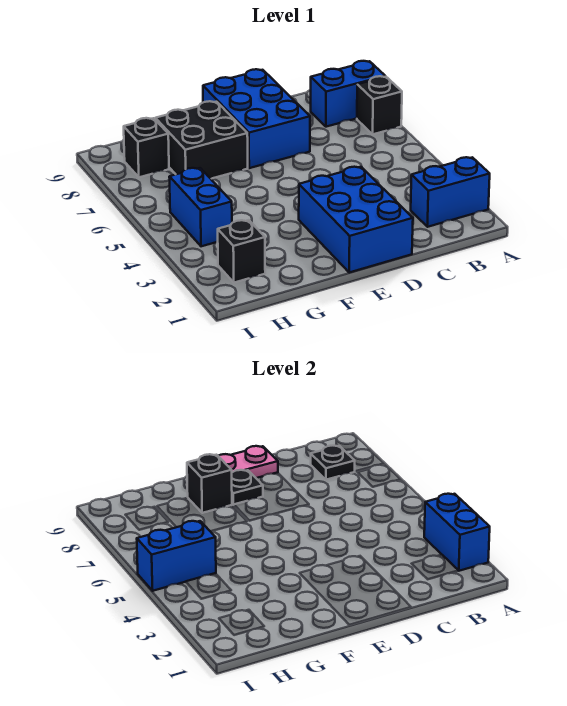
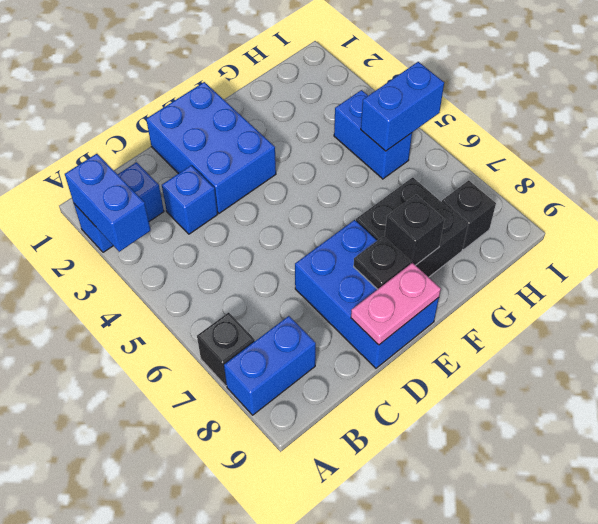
black 1x1 plate [311,446,355,480] -> none
none -> blue 1x1 brick [162,165,218,234]
black 1x1 brick [218,220,265,283] -> none

